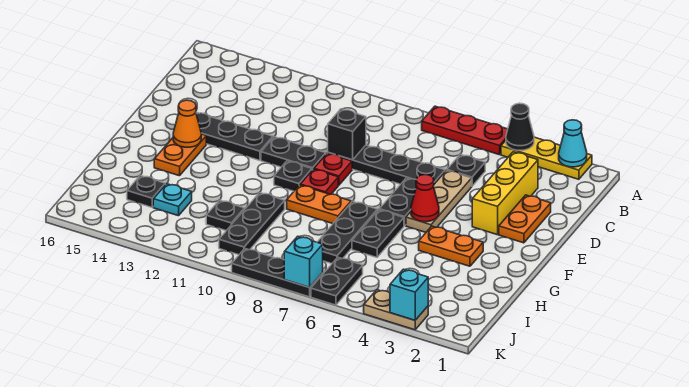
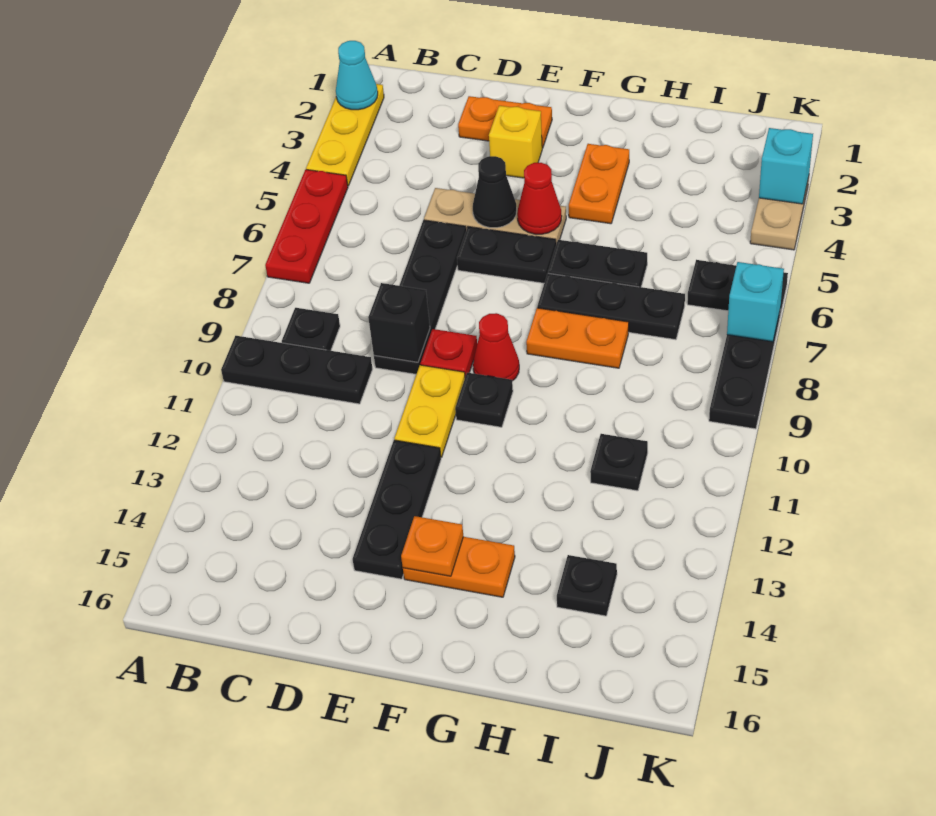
black 1x1 cone [506,103,534,150] -> black 1x1 cone moved to [473,156,517,228]
yellow 1x3 brick [472,152,538,235] -> yellow 1x1 brick [489,106,542,178]
black 1x1 plate [447,154,485,186] -> black 1x1 plate moved to [282,308,340,351]
black 1x2 plate [261,137,326,170] -> yellow 1x2 plate [394,365,465,458]
red 1x1 plate [300,169,338,194] -> red 1x1 cone [473,313,519,381]
orange 1x1 cone [173,100,201,147] -> orange 1x1 plate [401,516,463,576]
orange 1x2 plate [287,185,351,224] -> orange 1x2 plate turned to [526,308,629,368]
black 1x3 plate [219,193,285,255] -> black 1x3 plate moved to [221,336,372,404]
cyan 1x1 plate [153,184,192,216] -> none

